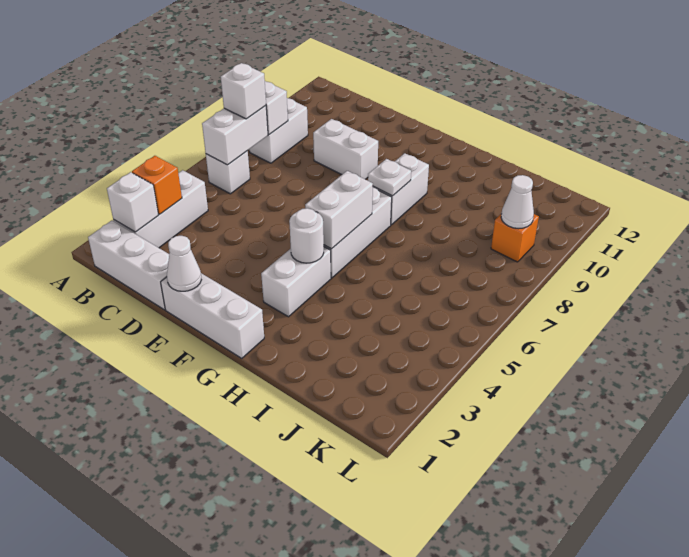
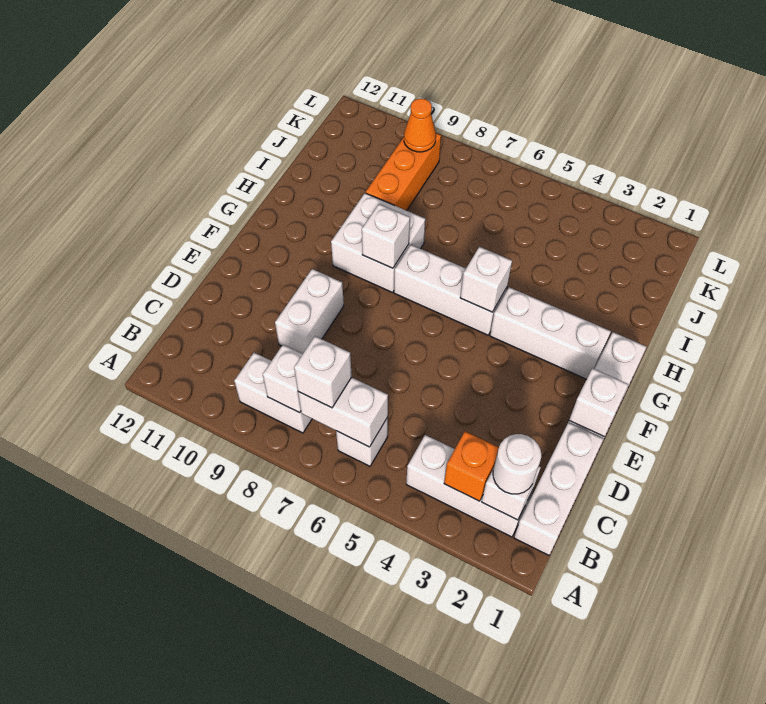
white 1x1 cone [167,236,201,291] -> white 1x1 brick [569,368,629,437]
white 1x2 brick [261,247,331,317] -> white 1x3 brick [490,287,611,379]
white 1x1 round brick [289,208,324,263] -> white 1x1 round brick moved to [493,434,541,494]
white 1x2 brick [305,171,373,249] -> white 1x1 brick [460,247,512,312]
white 1x2 brick [373,153,429,225] -> white 2x2 brick [331,193,425,292]
white 1x1 plate [368,159,411,196] -> white 1x1 brick [362,204,410,268]
orange 1x1 brick [491,214,539,262] -> orange 1x3 brick [366,133,441,211]
white 1x1 cone [501,175,534,229] -> orange 1x1 cone [404,98,436,152]

